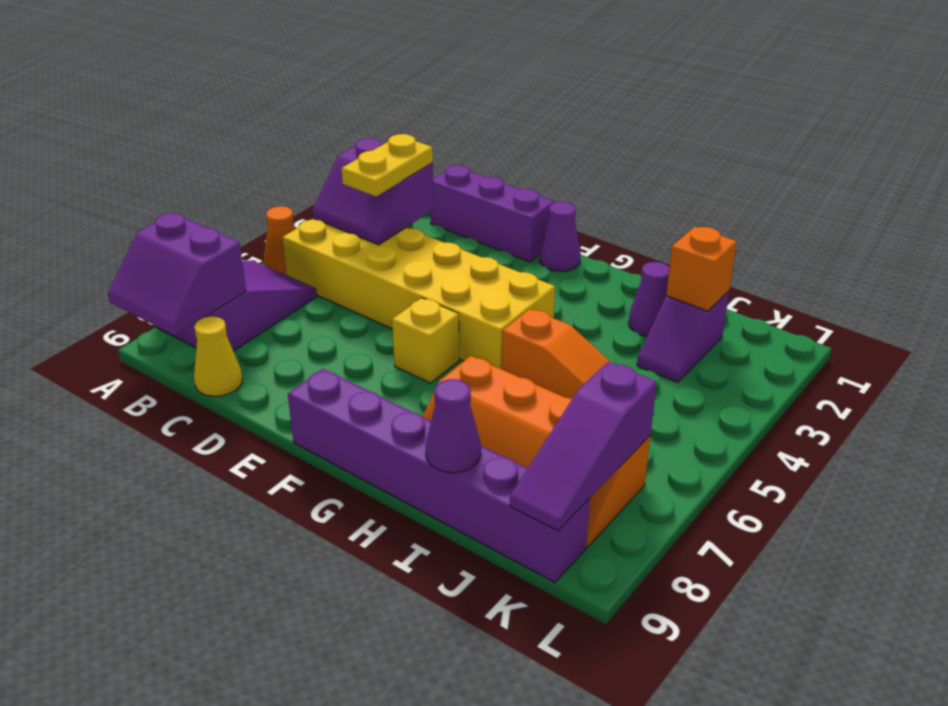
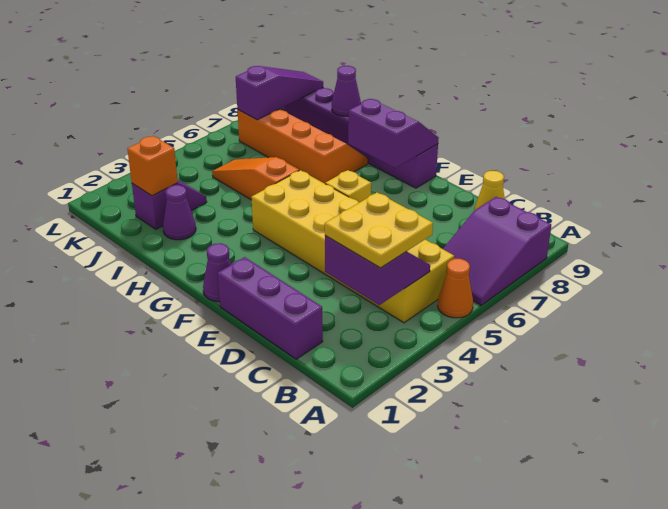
purple 2x2 slope [108,213,246,335] -> purple 2x2 slope moved to [348,99,439,168]
yellow 1x2 plate [342,134,433,197] -> yellow 2x2 plate [325,192,433,268]

